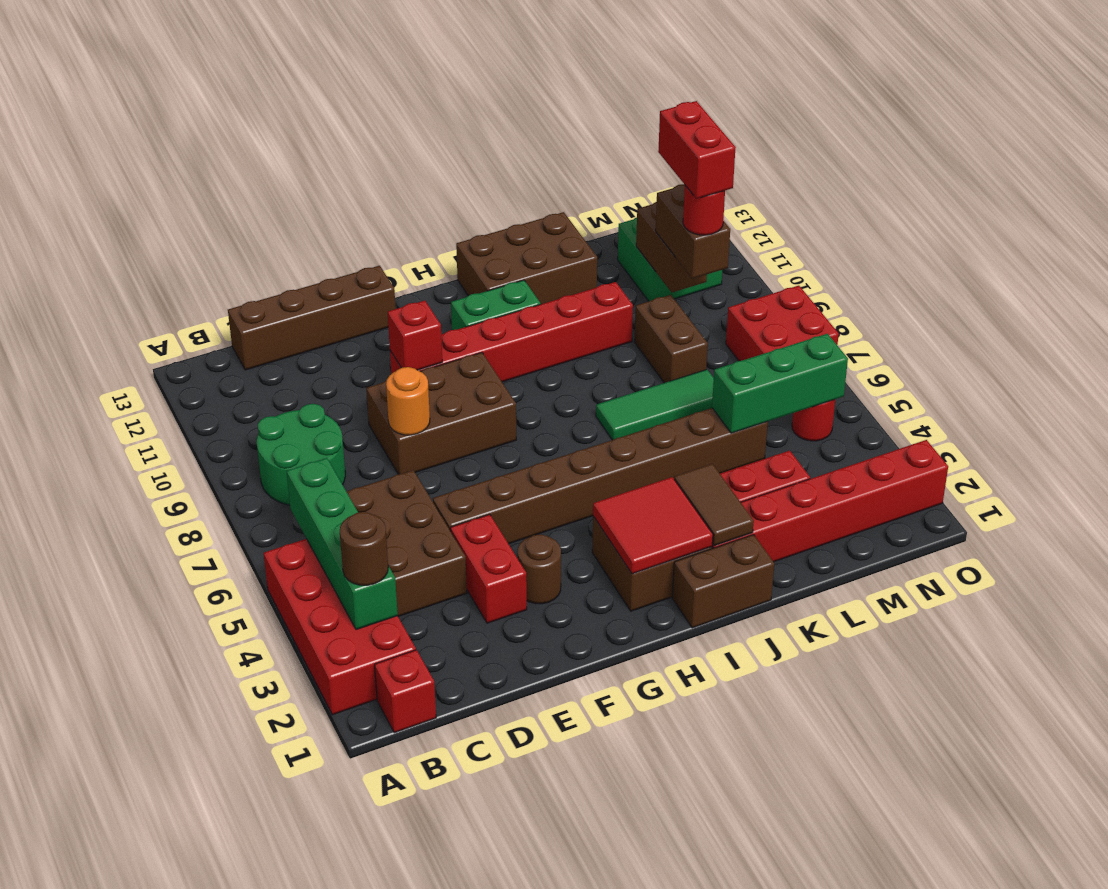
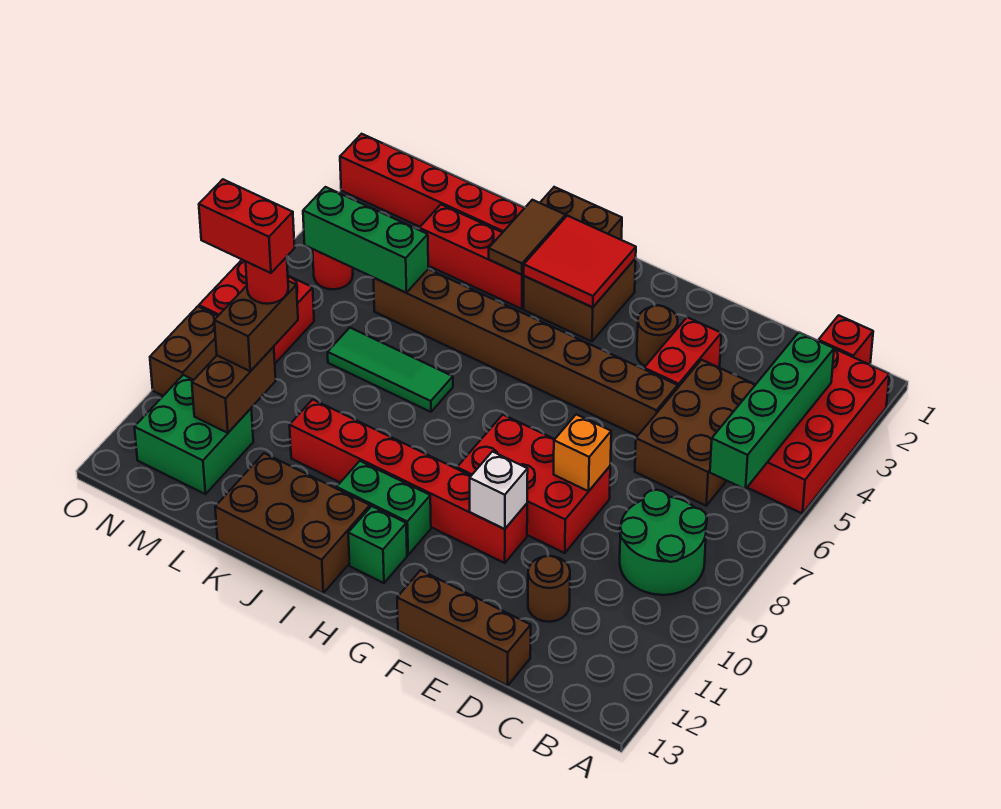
brown 1x1 round brick [340,512,388,585] -> brown 1x1 round brick moved to [528,556,570,622]
brown 1x4 brick [228,266,396,370] -> brown 1x3 brick [397,570,531,686]
brown 2x3 brick [366,353,516,474] -> red 2x3 brick [457,415,610,553]
orange 1x1 round brick [386,367,430,435] -> orange 1x1 brick [554,414,611,491]
red 1x1 brick [388,301,442,370] -> white 1x1 brick [470,452,528,529]
none -> green 1x1 brick [348,506,407,583]
brown 1x2 brick [635,295,708,383] -> brown 1x2 brick moved to [150,306,218,396]
red 1x2 brick [658,101,736,199] -> red 1x2 brick turned to [199,179,295,273]

